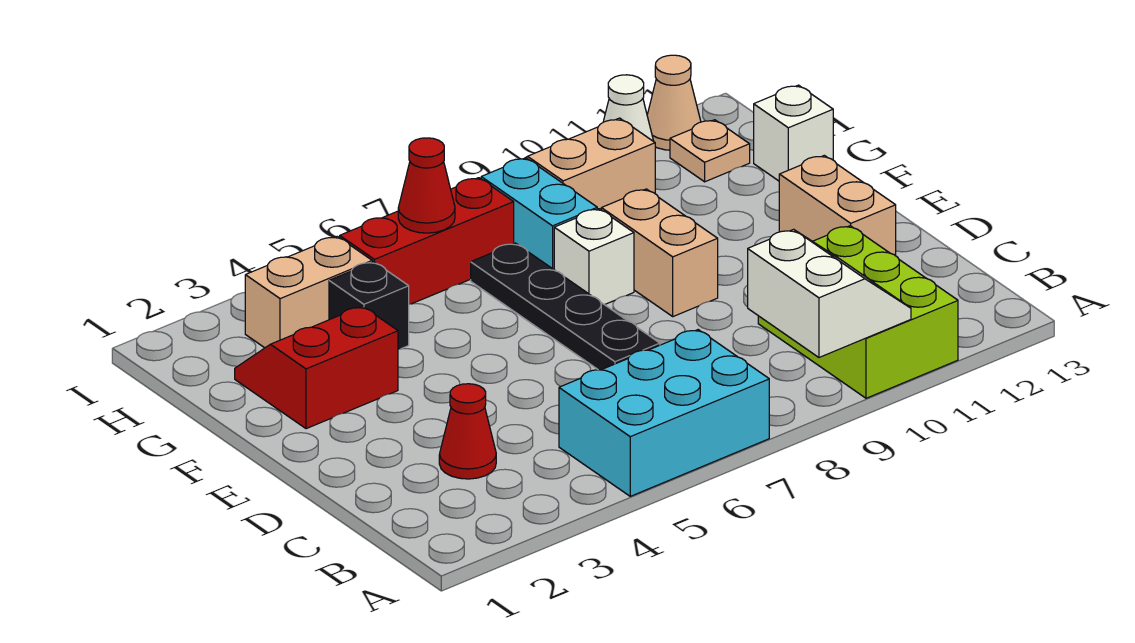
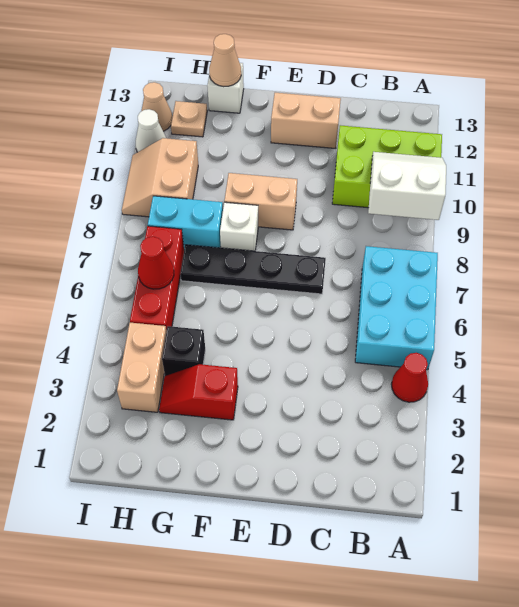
red 1x1 cone [439,384,496,479] -> red 1x1 cone moved to [392,353,428,402]
red 2x2 slope [235,306,398,429] -> red 1x2 slope [159,364,238,420]
none -> tan 1x1 cone [209,34,241,87]

